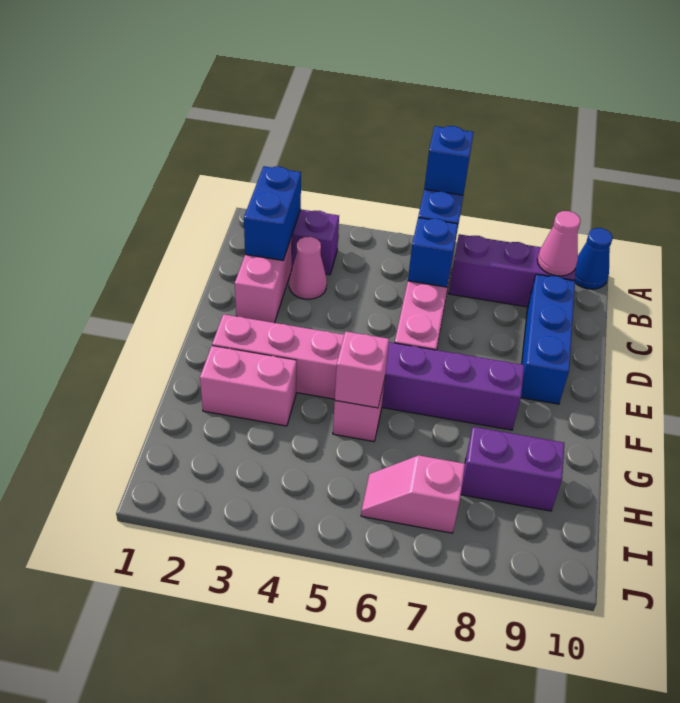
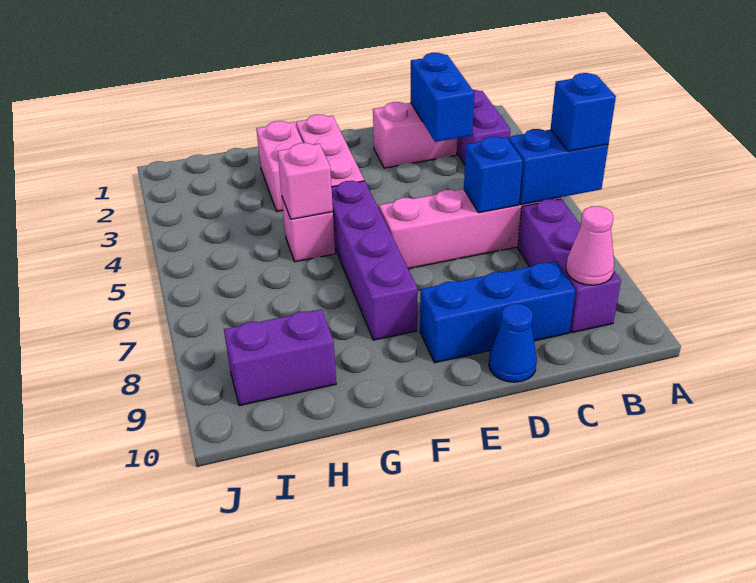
blue 1x1 cone [575,228,613,289] -> blue 1x1 cone moved to [489,304,537,382]
blue 1x2 brick [244,166,301,260] -> blue 1x2 brick turned to [411,53,474,142]
pink 1x1 cone [289,237,327,299] -> none
purple 1x2 brick [461,427,564,511] -> purple 1x2 brick turned to [224,309,336,406]
pink 1x2 slope [361,455,465,533] -> none

